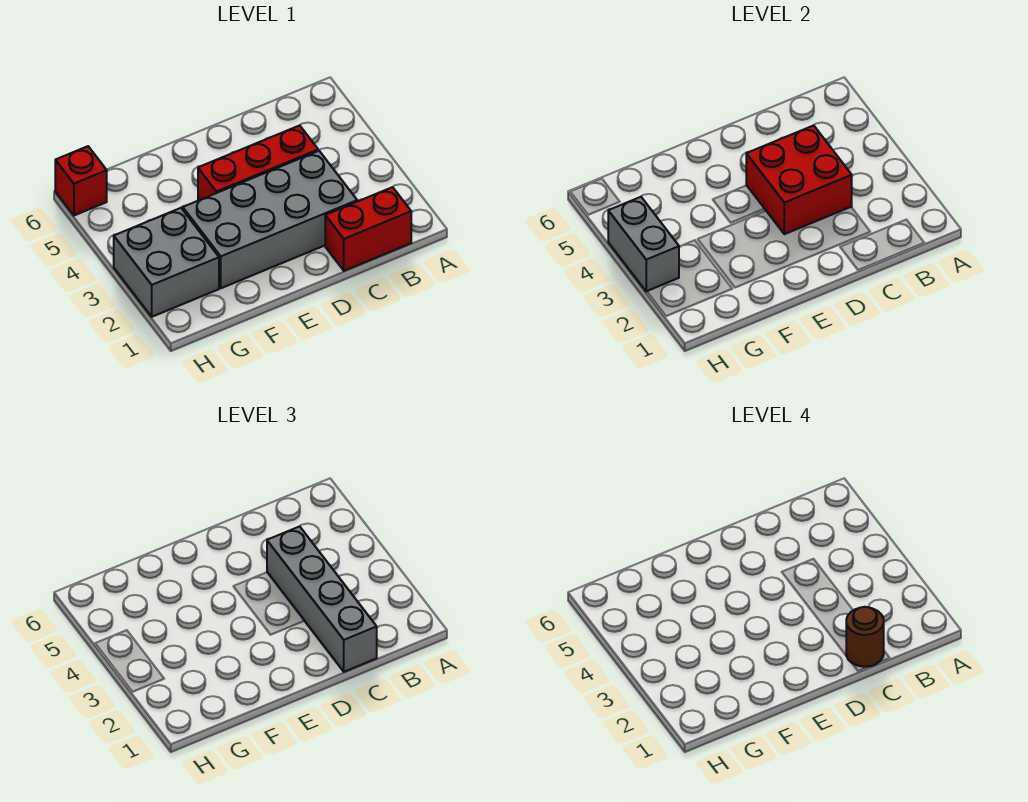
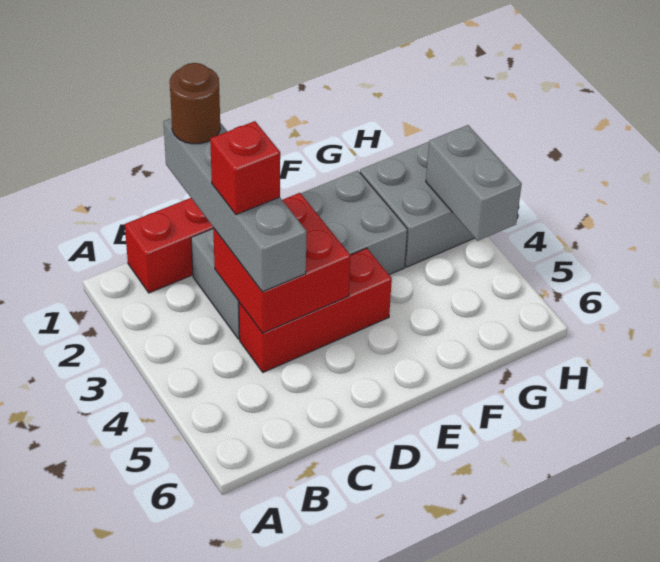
red 1x1 brick [55,146,107,215] -> red 1x1 brick moved to [210,121,280,215]

